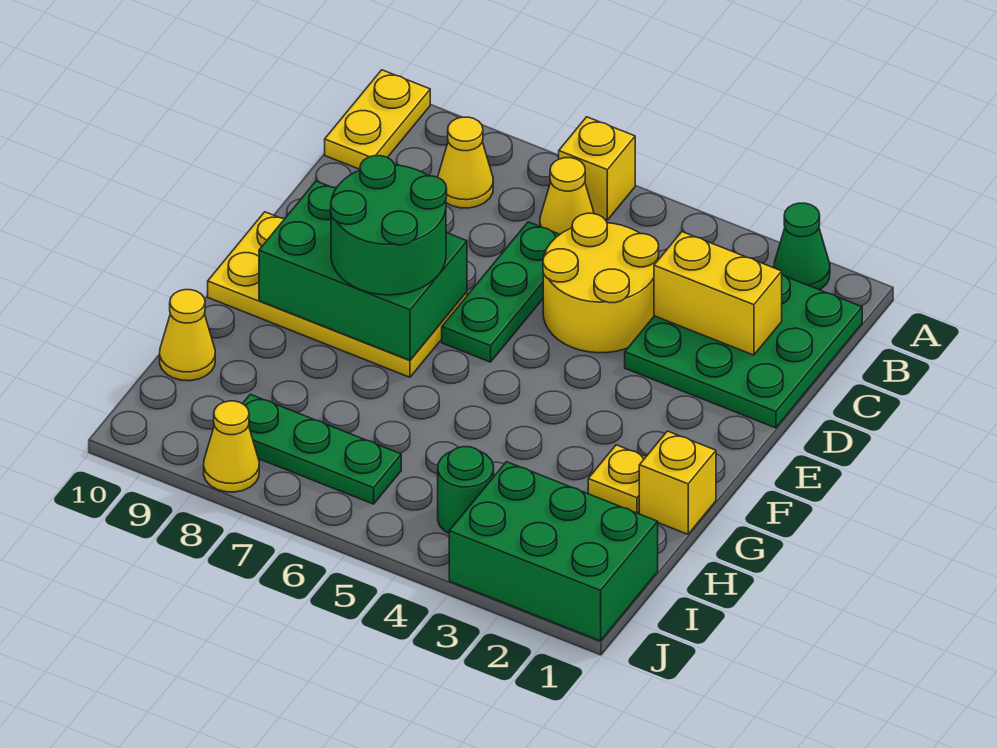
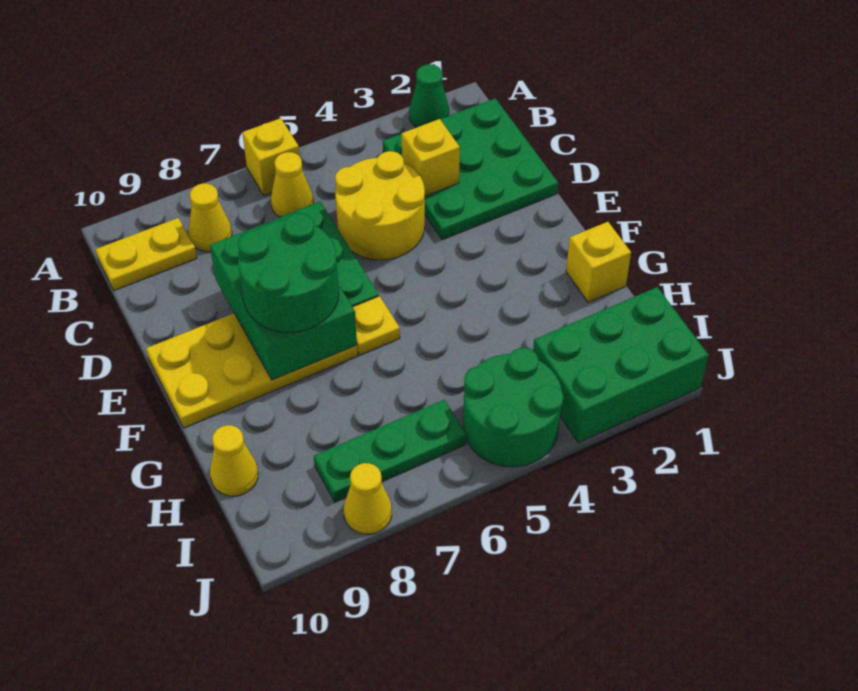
yellow 1x2 plate [325,70,430,169] -> yellow 1x2 plate turned to [96,218,197,290]
yellow 1x2 brick [654,232,782,355] -> yellow 1x1 brick [402,119,460,196]
green 2x3 brick [259,181,467,360] -> green 2x3 brick turned to [210,212,357,380]
yellow 1x1 plate [588,445,646,513] -> yellow 1x1 plate moved to [353,296,400,355]
green 1x1 round brick [438,447,494,533] -> green 2x2 round brick [463,348,563,467]

